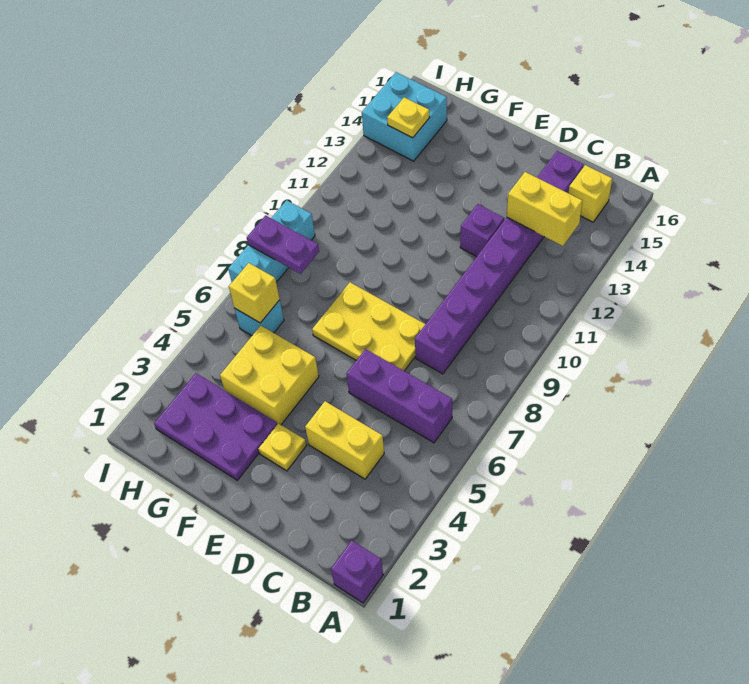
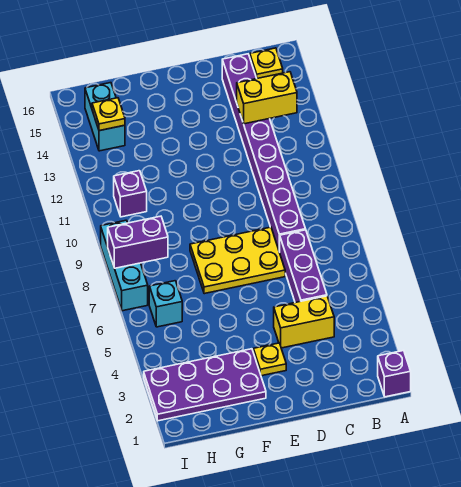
purple 1x3 brick [346,349,452,443] -> purple 1x3 brick turned to [280,230,327,303]
purple 1x1 brick [460,204,504,256] -> purple 1x1 brick moved to [114,171,147,217]
purple 2x3 plate [154,373,277,480] -> purple 2x4 plate [144,349,266,421]
yellow 2x2 brick [220,326,319,425] -> none
yellow 1x1 brick [229,263,280,323] -> none
purple 1x2 plate [247,215,319,274] -> purple 1x2 brick [108,216,168,268]
cyan 2x2 brick [362,72,447,161] -> cyan 1x2 brick [85,83,125,151]

